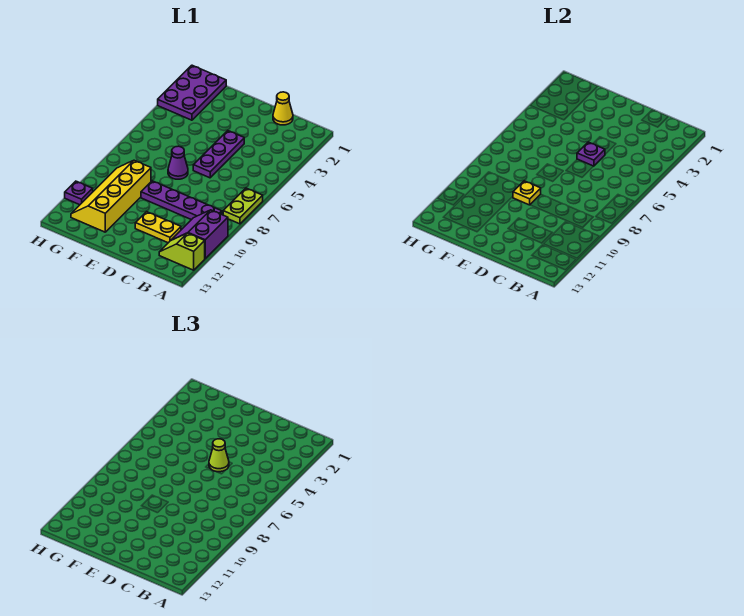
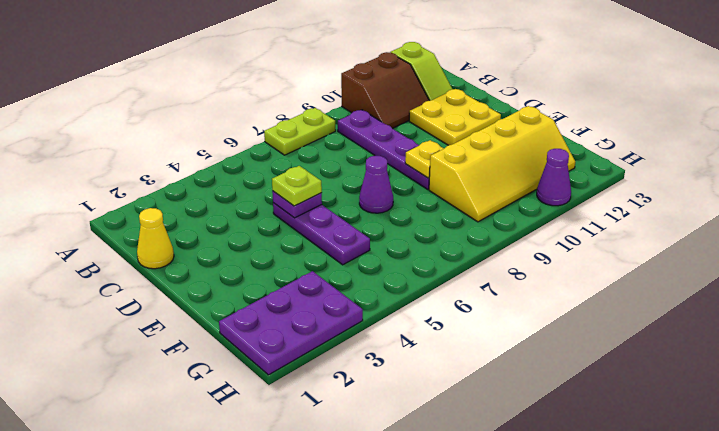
purple 2x2 slope [172,210,228,258] -> brown 2x2 slope [341,52,429,128]
yellow 1x2 plate [135,212,181,243] -> yellow 2x2 plate [409,89,501,145]
purple 1x3 plate [193,131,244,178] -> purple 1x3 plate turned to [273,203,370,265]
lime 1x1 cone [209,439,229,472] -> lime 1x1 plate [272,166,322,206]
purple 1x1 plate [65,181,93,205] -> purple 1x1 cone [537,149,571,206]

